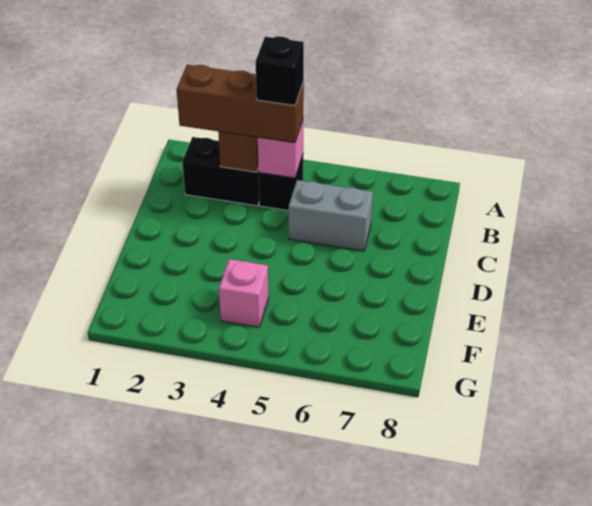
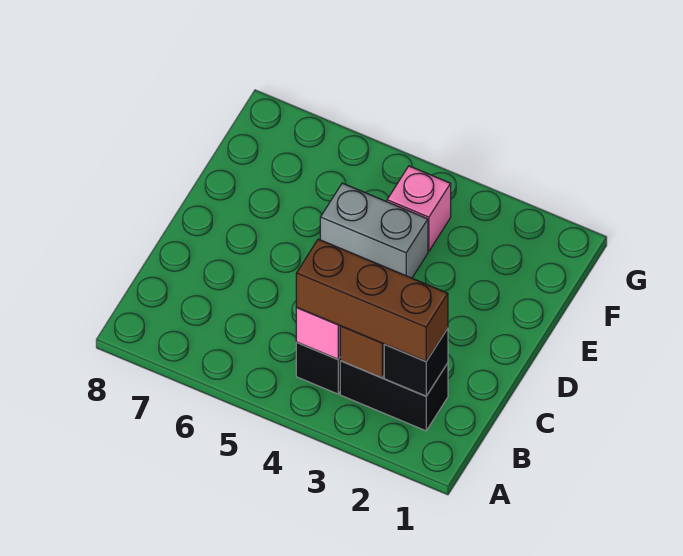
black 1x1 brick [256,37,304,105] -> black 1x1 brick moved to [384,328,448,396]
grey 1x2 brick [289,180,373,251] -> grey 1x2 brick moved to [320,183,428,278]

